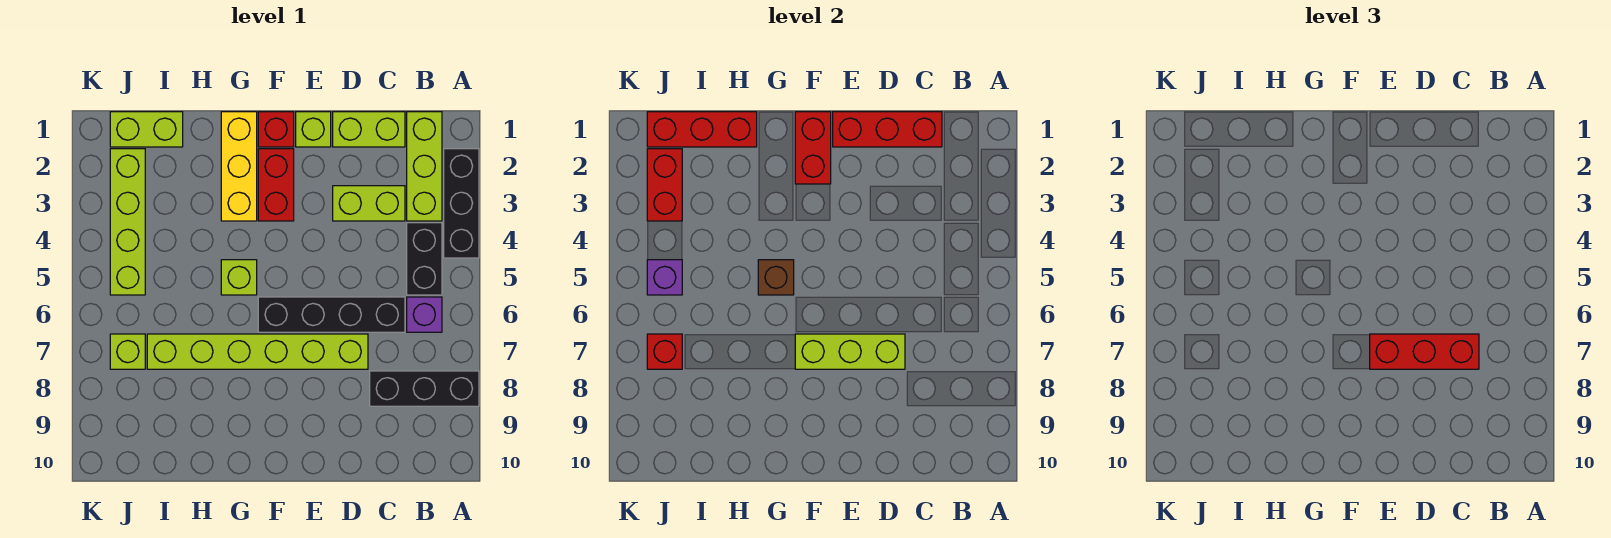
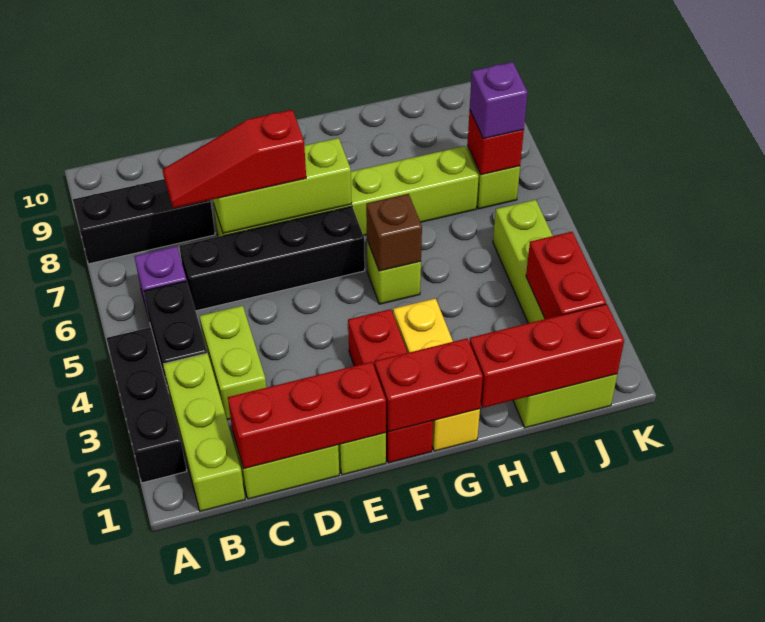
lime 1x2 brick [333,186,405,221] -> lime 1x2 brick turned to [199,306,266,420]
red 1x3 brick [1370,334,1479,369] -> red 1x3 slope [163,110,306,208]
red 1x2 brick [795,112,831,184] -> red 1x2 brick turned to [375,338,483,432]
purple 1x1 brick [647,260,682,295] -> purple 1x1 brick moved to [470,62,528,139]

